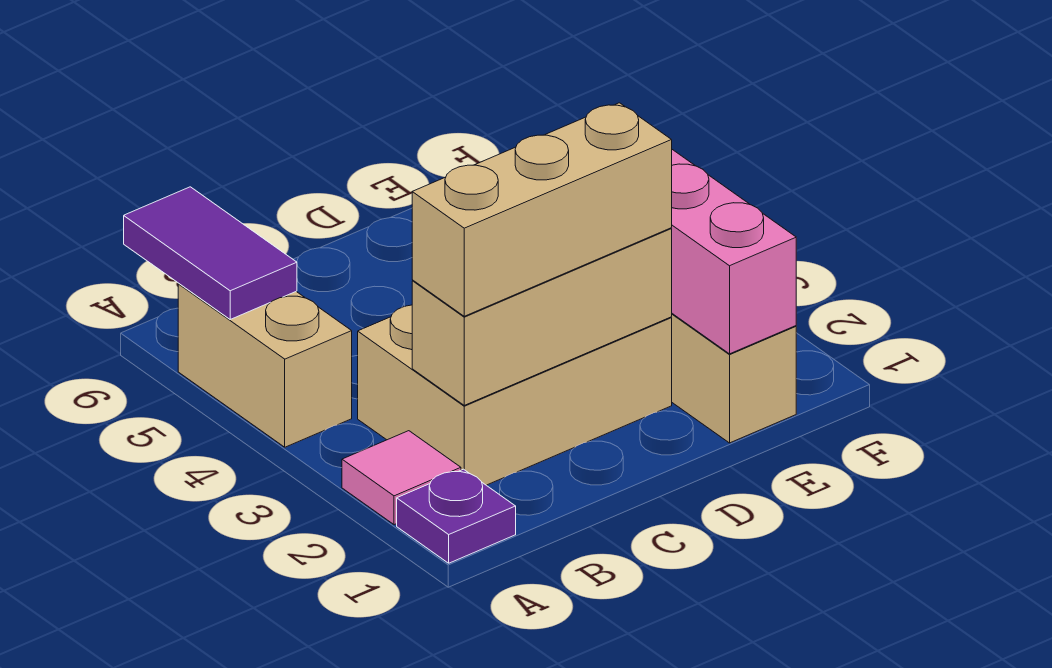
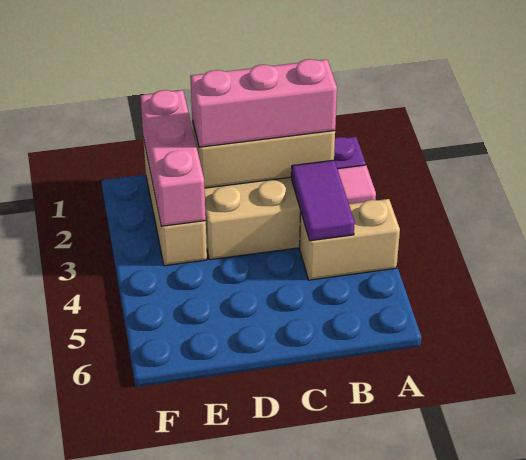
tan 1x2 brick [178,284,352,447] -> tan 1x2 brick turned to [300,199,400,280]
purple 1x2 tile [124,187,297,319] -> purple 1x2 tile moved to [291,160,355,241]
tan 1x3 brick [412,103,672,316] -> pink 1x3 brick [190,59,337,147]

